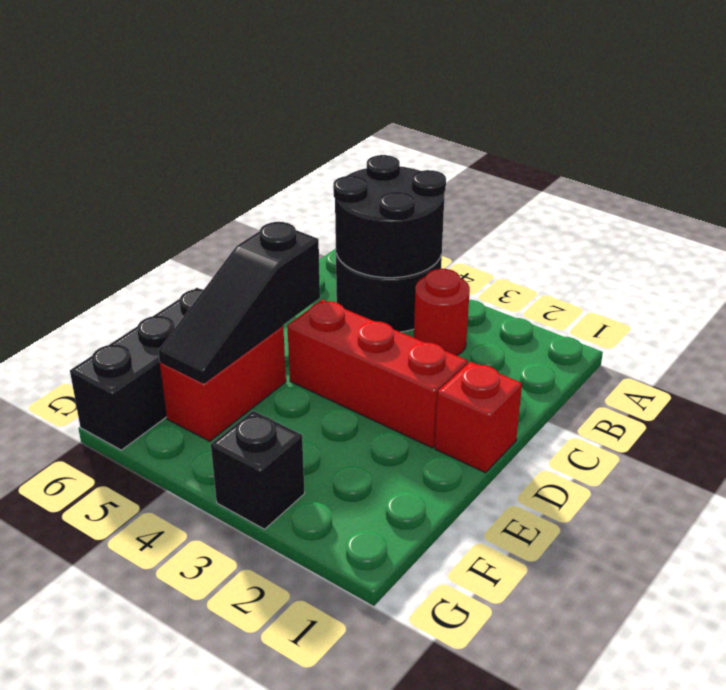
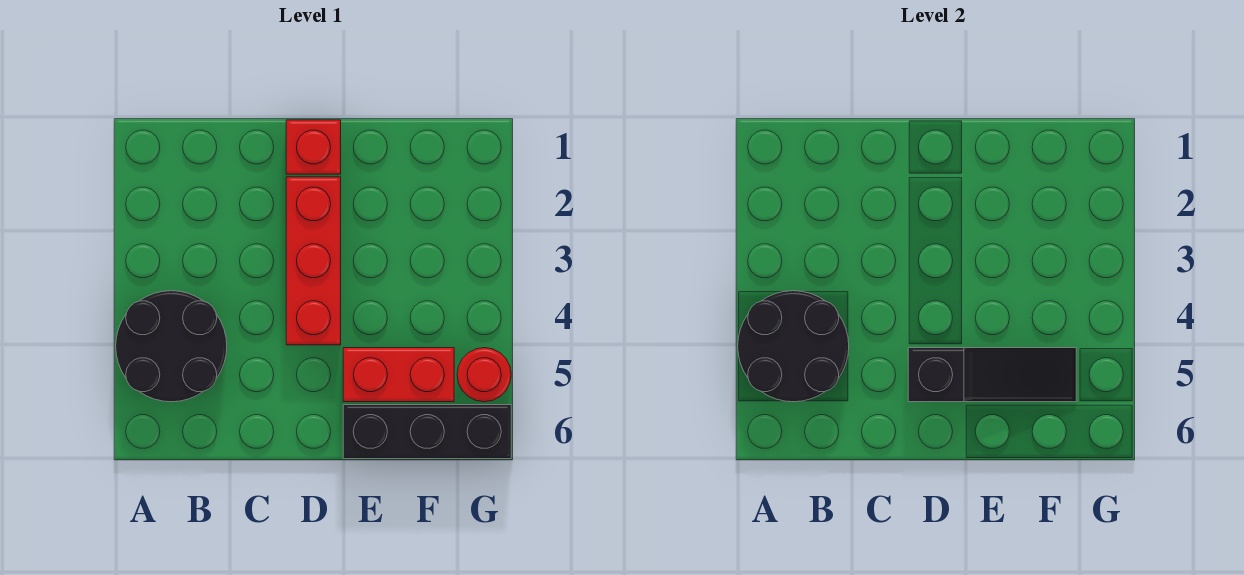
red 1x1 round brick [414,269,470,356] -> red 1x1 round brick moved to [457,348,511,402]
black 1x1 brick [211,411,305,529] -> none

